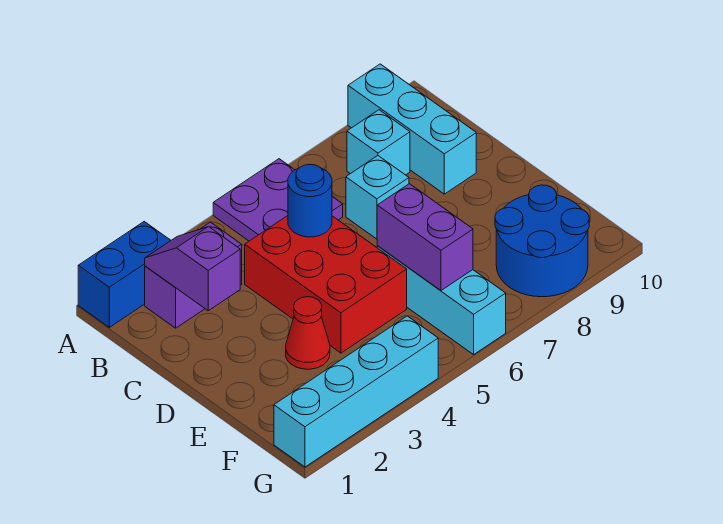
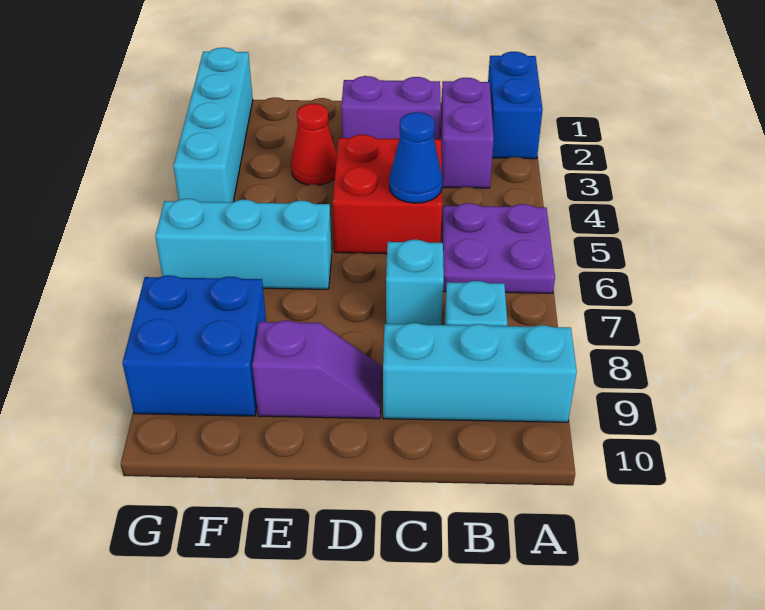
purple 1x2 slope [145,227,240,311] -> purple 1x2 slope moved to [252,321,382,419]
red 2x3 brick [245,216,407,353] -> red 2x2 brick [333,135,442,254]
blue 1x1 round brick [288,165,332,237] -> blue 1x1 cone [389,112,442,203]
purple 1x2 brick [377,184,473,290] -> purple 1x2 brick moved to [341,76,441,139]
blue 2x2 round brick [495,185,589,297] -> blue 2x2 brick [122,275,266,416]

